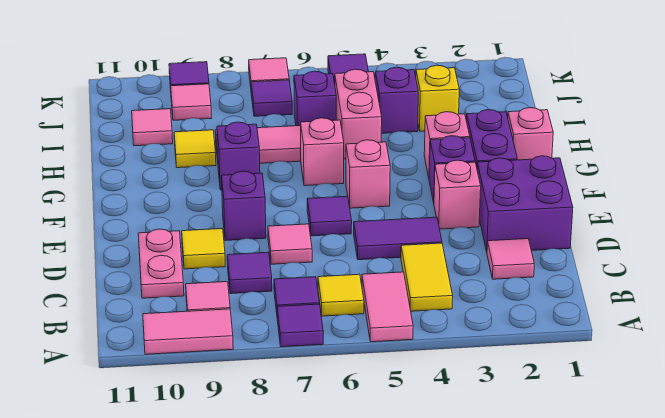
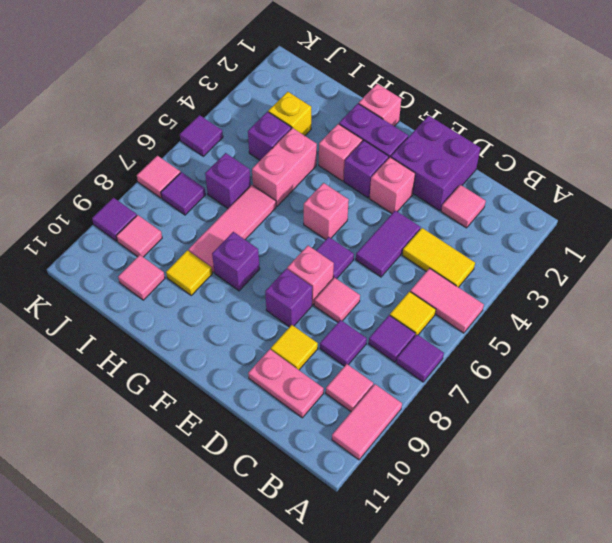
pink 1x1 brick [301,118,344,186] -> pink 1x1 brick moved to [287,246,334,305]
pink 1x2 brick [335,69,382,159] -> pink 1x2 brick turned to [252,128,317,206]

